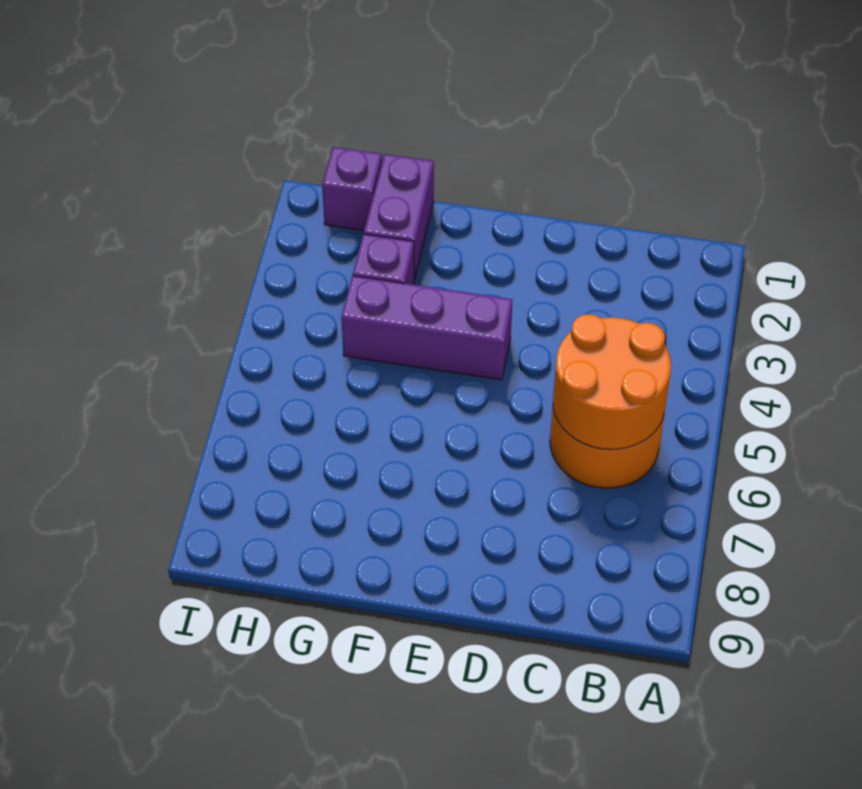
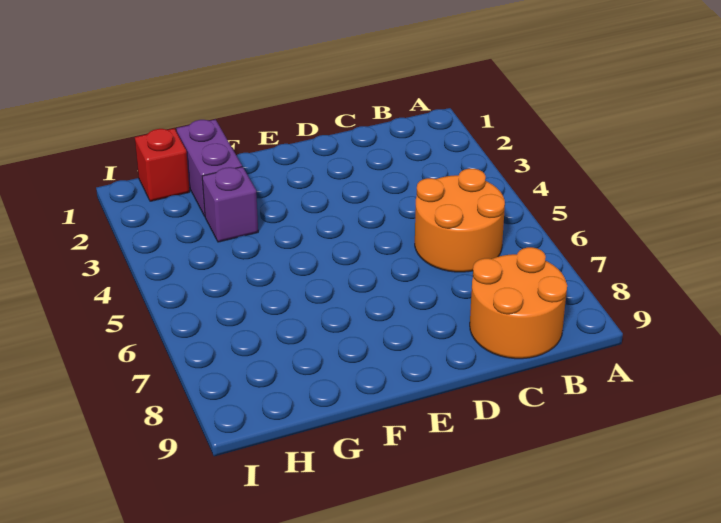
orange 2x2 round brick [553,314,671,450] -> orange 2x2 round brick moved to [470,247,567,359]
purple 1x3 brick [341,276,512,380] -> none
purple 1x1 brick [322,147,382,231] -> red 1x1 brick [135,129,190,201]

